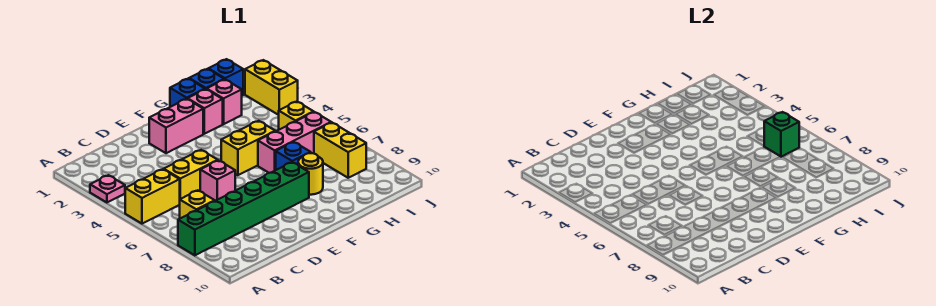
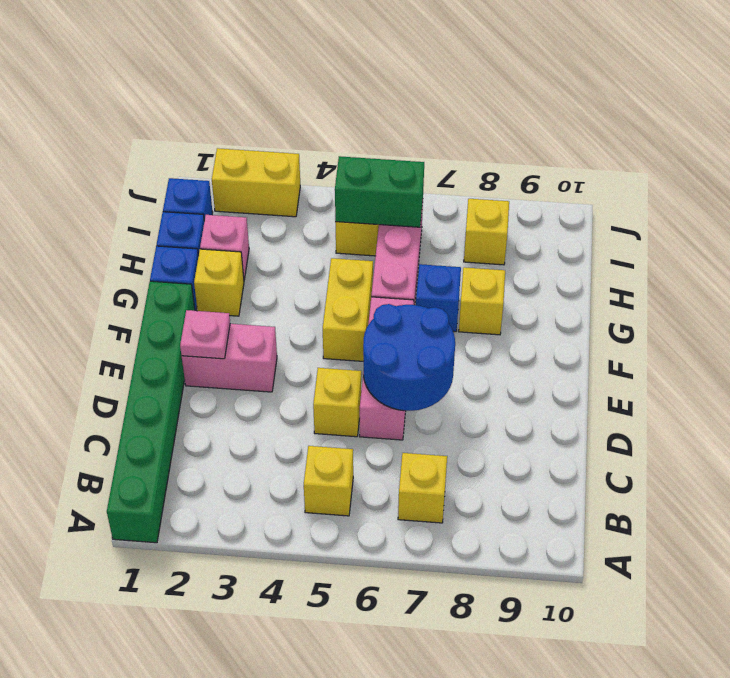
pink 1x1 plate [90,175,125,202] -> pink 1x1 plate moved to [180,310,230,359]
yellow 1x2 brick [125,169,180,224] -> yellow 1x1 brick [304,446,353,516]
green 1x6 brick [178,162,309,255] -> green 1x6 brick moved to [107,281,195,543]
yellow 1x2 brick [164,150,218,199] -> yellow 1x1 brick [313,368,361,437]
pink 1x1 brick [200,160,235,201] -> pink 1x3 brick [360,297,414,440]
none -> blue 2x2 round brick [363,304,455,411]
pink 1x2 brick [149,99,203,153] -> pink 1x2 brick turned to [182,324,277,392]
pink 1x1 brick [188,89,223,134] -> yellow 1x1 brick [194,249,244,316]
yellow 1x1 round brick [298,153,323,195] -> yellow 1x1 brick [459,267,505,335]
green 1x1 brick [764,112,799,157] -> green 1x2 brick [335,156,424,227]
yellow 1x2 brick [314,123,366,178] -> yellow 1x1 brick [464,199,509,265]

